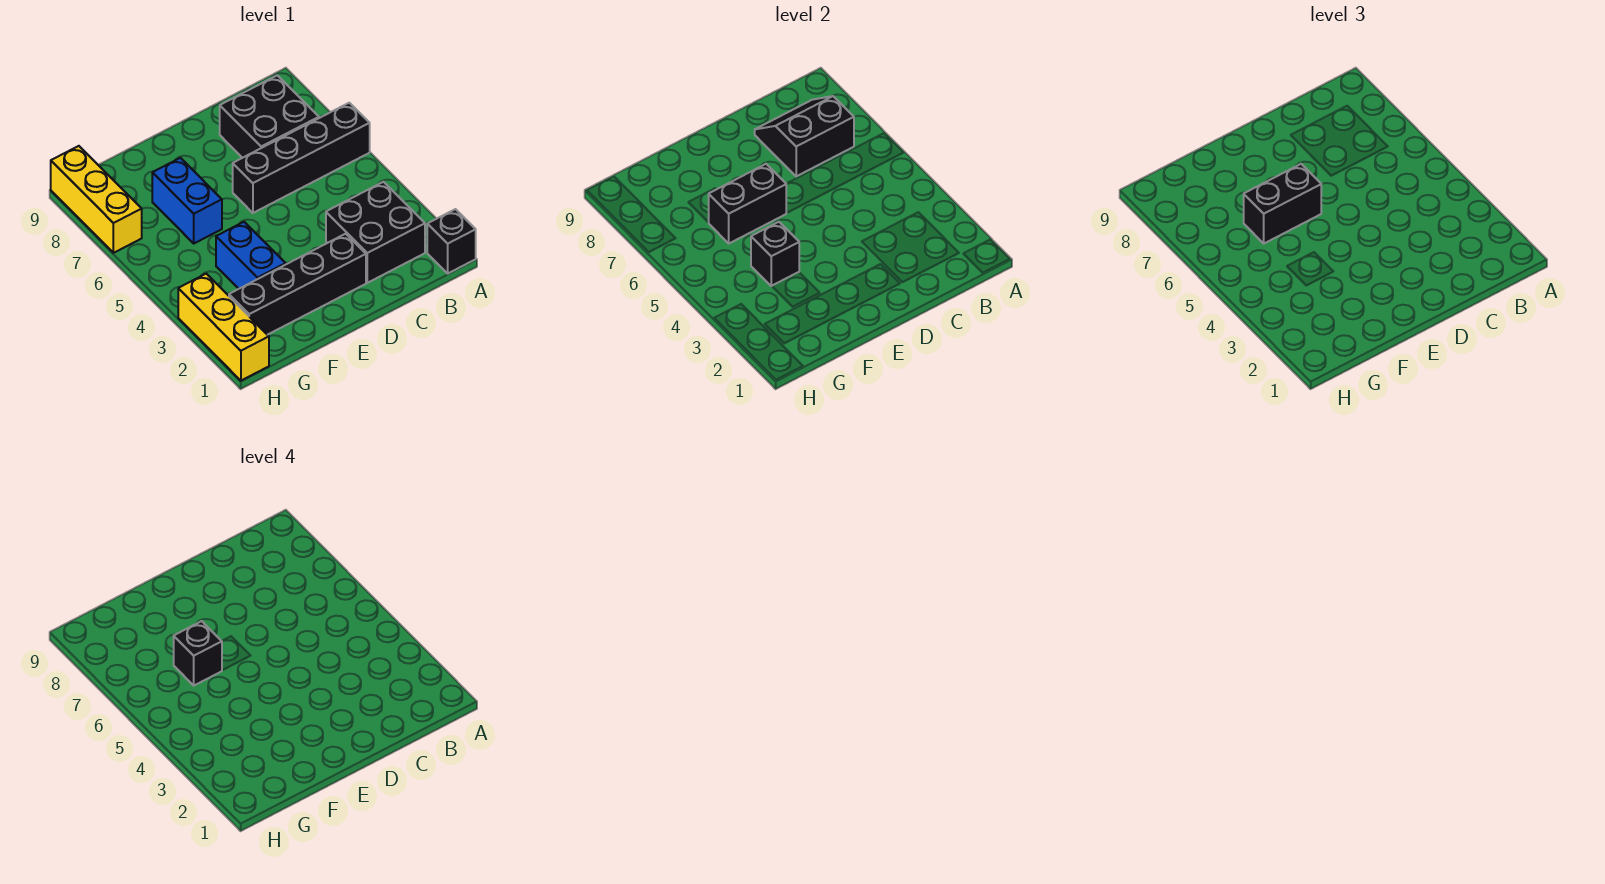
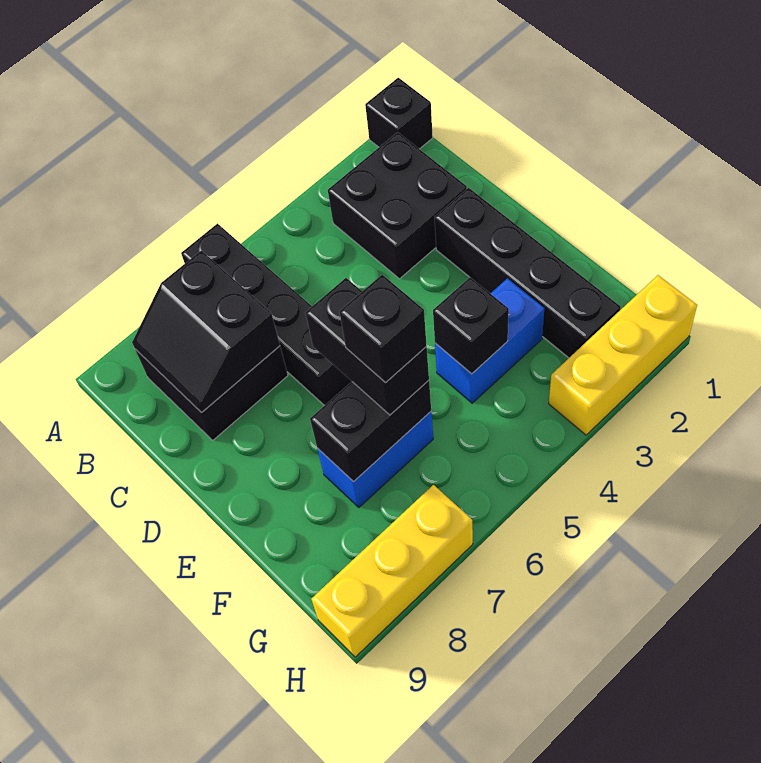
black 1x2 brick [708,164,786,243] -> black 1x2 brick turned to [310,380,431,481]

